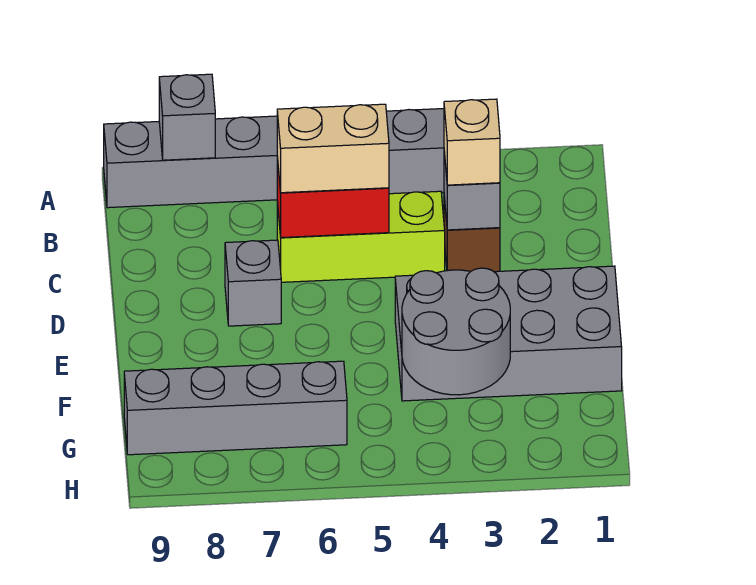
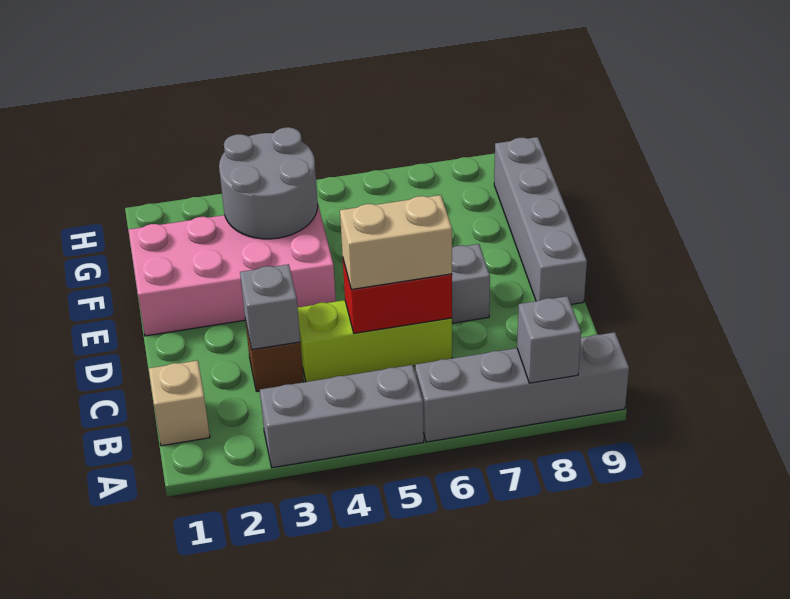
tan 1x1 brick [444,99,500,185] -> tan 1x1 brick moved to [149,360,210,446]
grey 2x4 brick [395,266,622,401] -> pink 2x4 brick [128,206,336,336]
grey 1x4 brick [124,361,347,455] -> grey 1x4 brick turned to [494,137,587,304]

